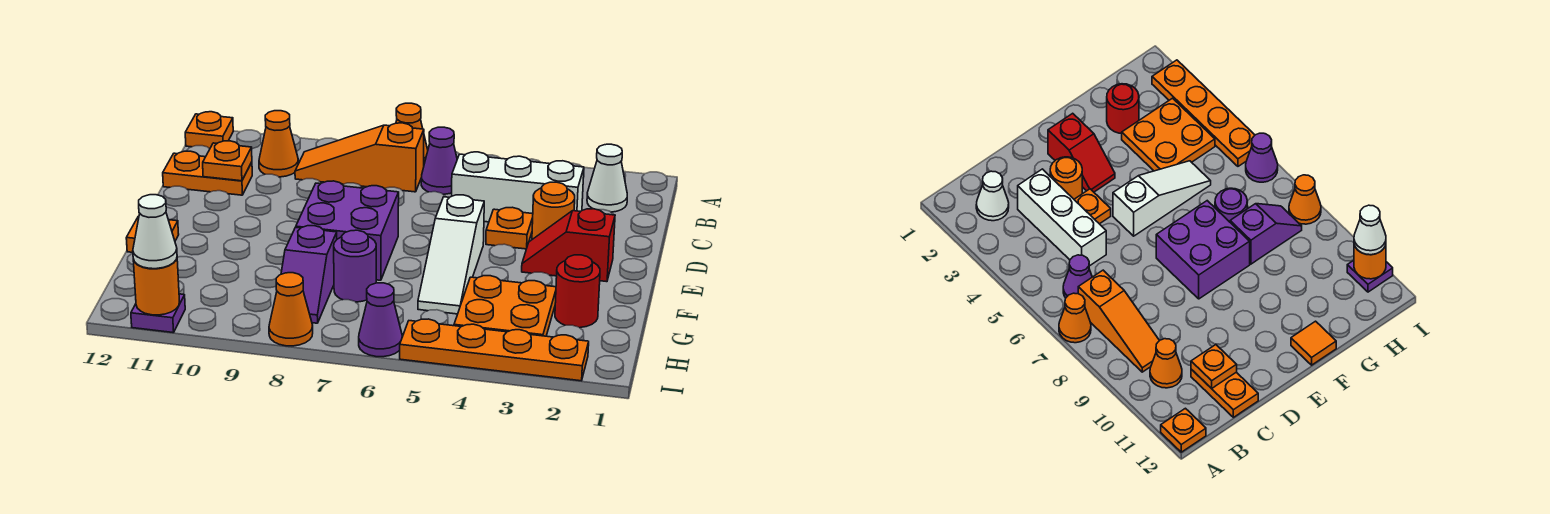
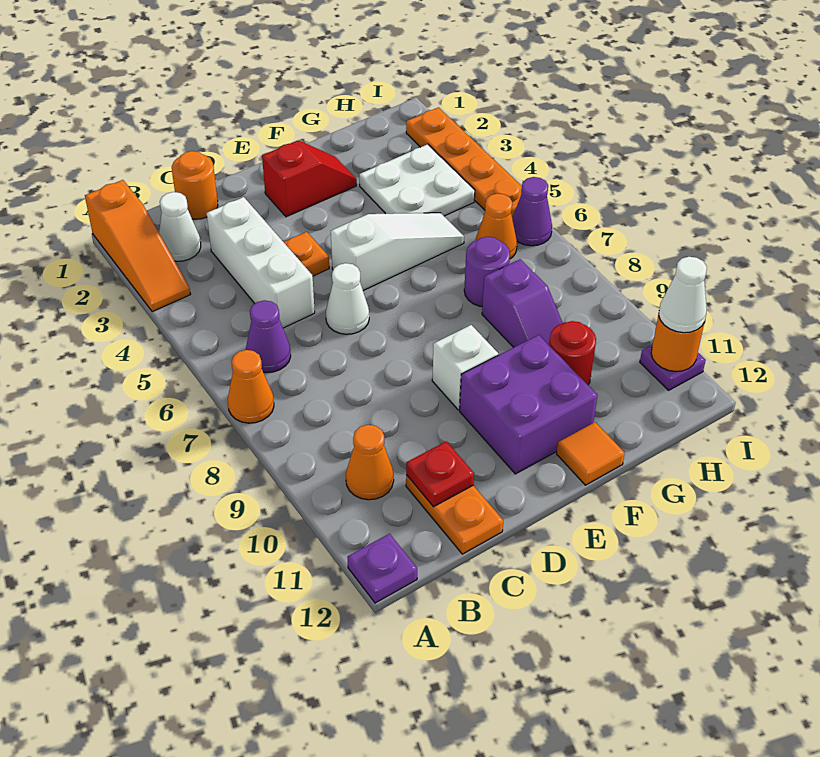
orange 1x1 plate [185,112,233,149] -> purple 1x1 plate [348,534,417,603]
orange 1x3 slope [295,123,424,192] -> orange 1x3 slope moved to [85,180,191,312]
orange 1x1 plate [203,141,252,181] -> red 1x1 plate [406,441,474,507]
orange 1x1 round brick [532,182,575,239] -> orange 1x1 round brick moved to [172,151,218,219]
none -> white 1x1 cone [326,263,369,334]
red 1x2 slope [522,209,615,282] -> red 1x2 slope turned to [262,140,357,217]
purple 2x2 brick [296,181,399,280] -> purple 2x2 brick moved to [460,335,598,474]
none -> white 1x1 brick [432,325,498,410]
red 1x1 round brick [555,255,600,328] -> red 1x1 round brick moved to [549,321,596,385]
orange 2x2 plate [454,276,556,336] -> white 2x2 plate [359,144,475,216]
purple 1x2 slope [281,226,337,323] -> purple 1x2 slope turned to [482,259,562,347]
orange 1x1 cone [269,273,313,346] -> orange 1x1 cone moved to [476,193,517,259]

